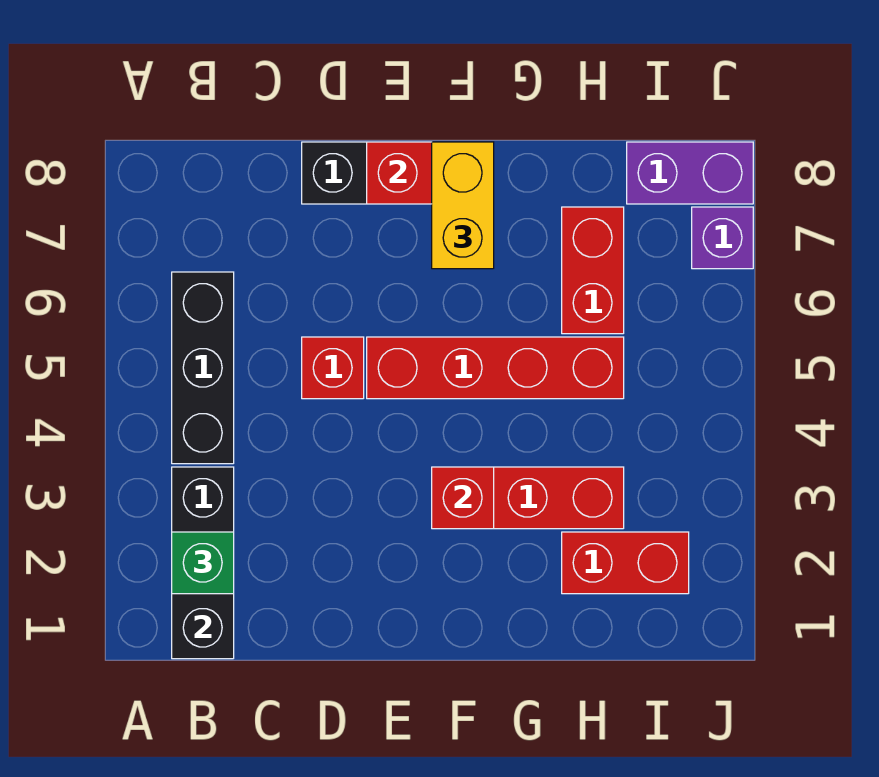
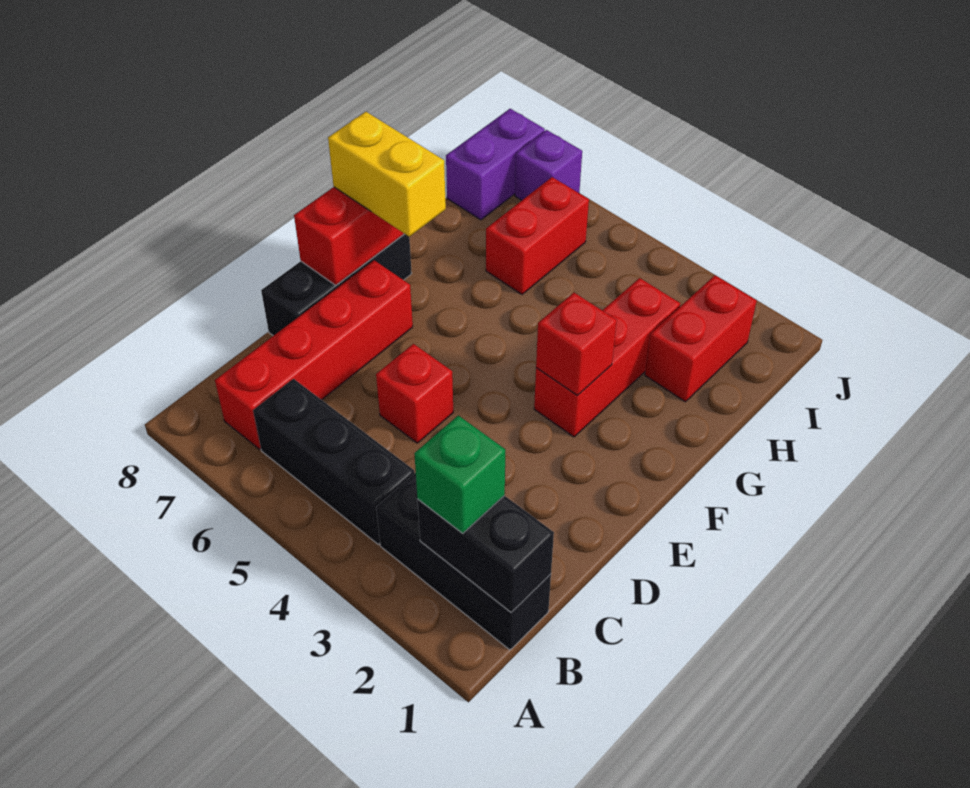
red 1x4 brick [367,337,624,399] -> red 1x4 brick moved to [215,260,413,449]
red 1x2 brick [562,207,624,334] -> red 1x2 brick turned to [486,177,589,294]

